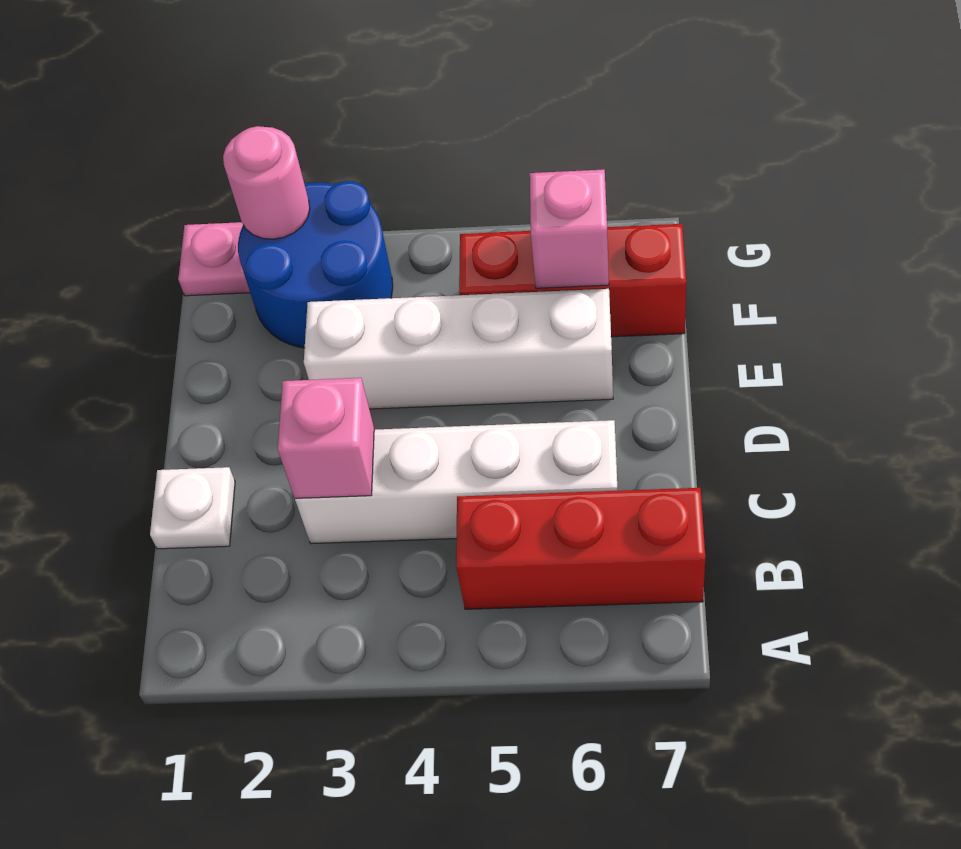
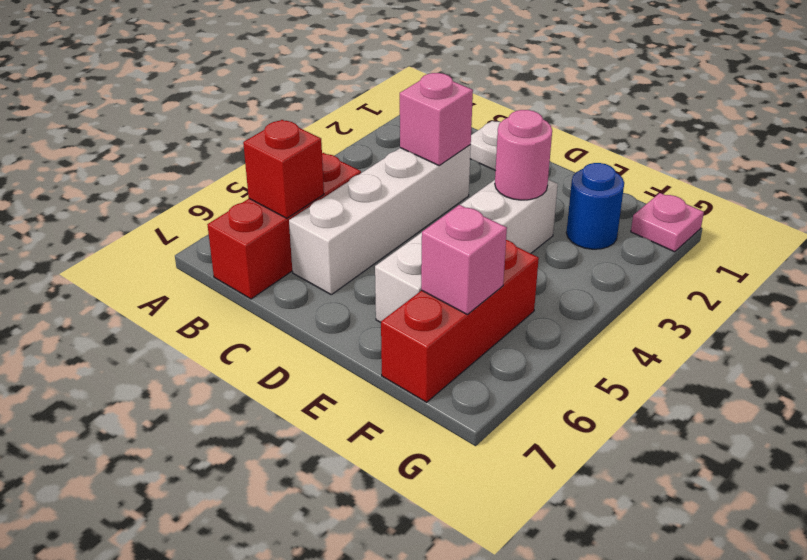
none -> red 1x1 brick [243,120,324,218]
blue 2x2 round brick [238,181,393,348] -> blue 1x1 round brick [566,163,624,249]
pink 1x1 round brick [223,126,310,239] -> pink 1x1 round brick moved to [495,110,552,200]

